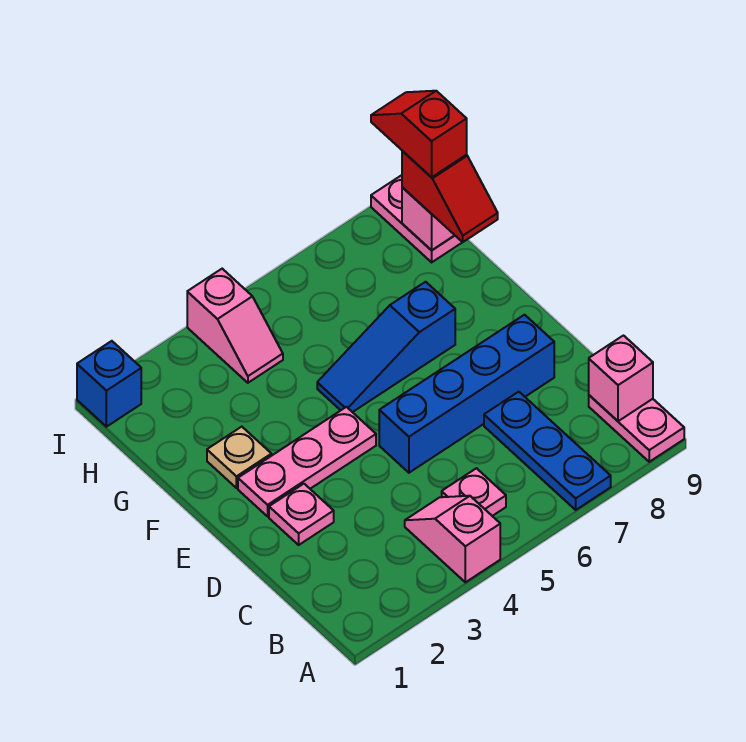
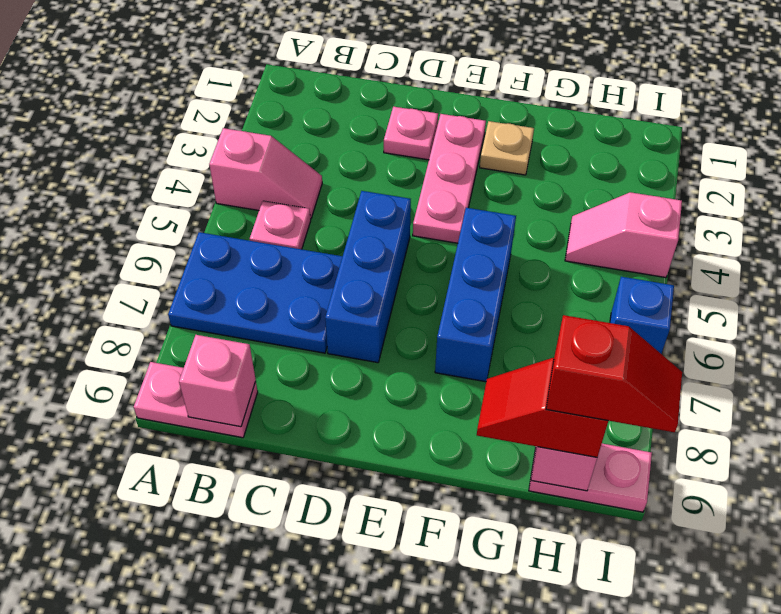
blue 1x3 plate [484,392,611,510] -> blue 2x3 plate [168,232,343,353]
blue 1x4 brick [379,315,554,473] -> blue 1x3 brick [325,191,411,363]
blue 1x3 slope [317,282,455,412] -> blue 1x3 brick [435,208,516,382]
blue 1x1 brick [77,341,141,427] -> blue 1x1 brick moved to [610,277,674,354]

